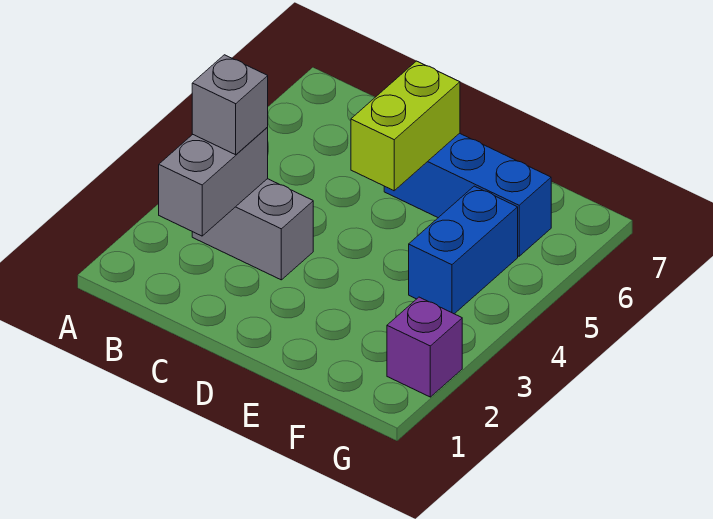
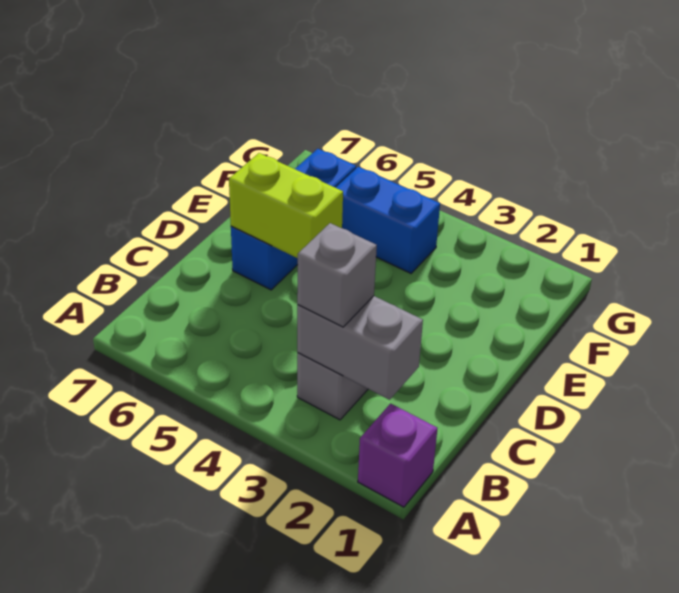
purple 1x1 brick [387,297,462,397] -> purple 1x1 brick moved to [358,404,437,507]

